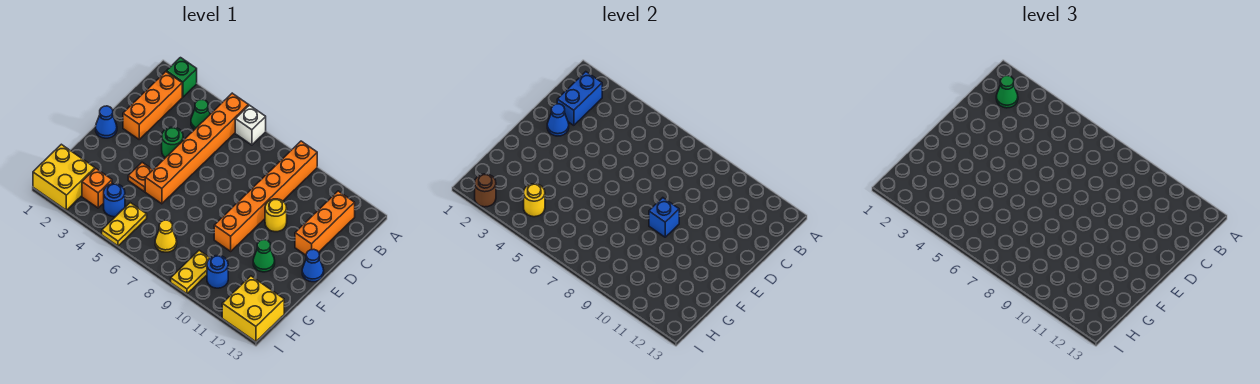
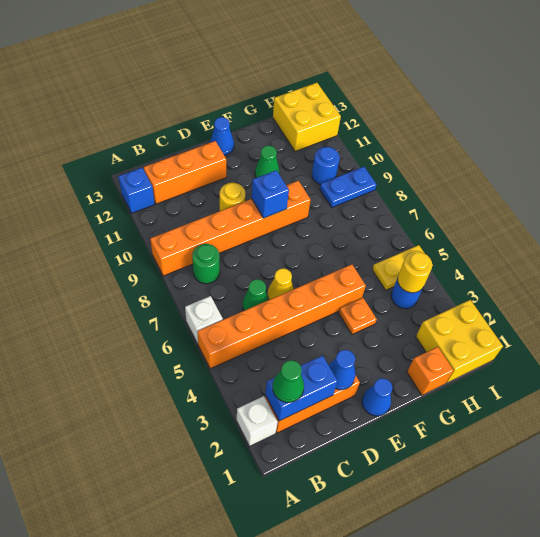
green 1x1 brick [167,58,197,97] -> white 1x1 brick [237,396,278,446]
none -> blue 1x1 brick [118,168,155,213]
green 1x1 cone [191,100,210,130] -> green 1x1 cone moved to [243,279,269,311]
green 1x1 round brick [162,127,183,158] -> green 1x1 round brick moved to [192,244,220,284]
orange 1x1 brick [82,168,112,208] -> orange 1x1 brick moved to [407,347,454,395]
yellow 1x1 cone [155,220,177,252] -> yellow 1x1 cone moved to [268,268,294,300]
yellow 1x2 plate [171,250,210,294] -> blue 1x2 plate [320,167,377,207]
brown 1x1 round brick [475,174,496,207] -> none

